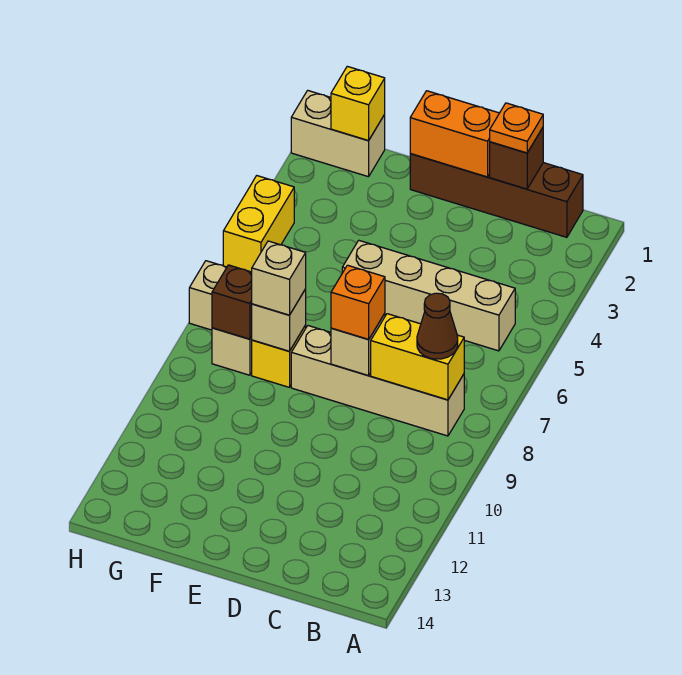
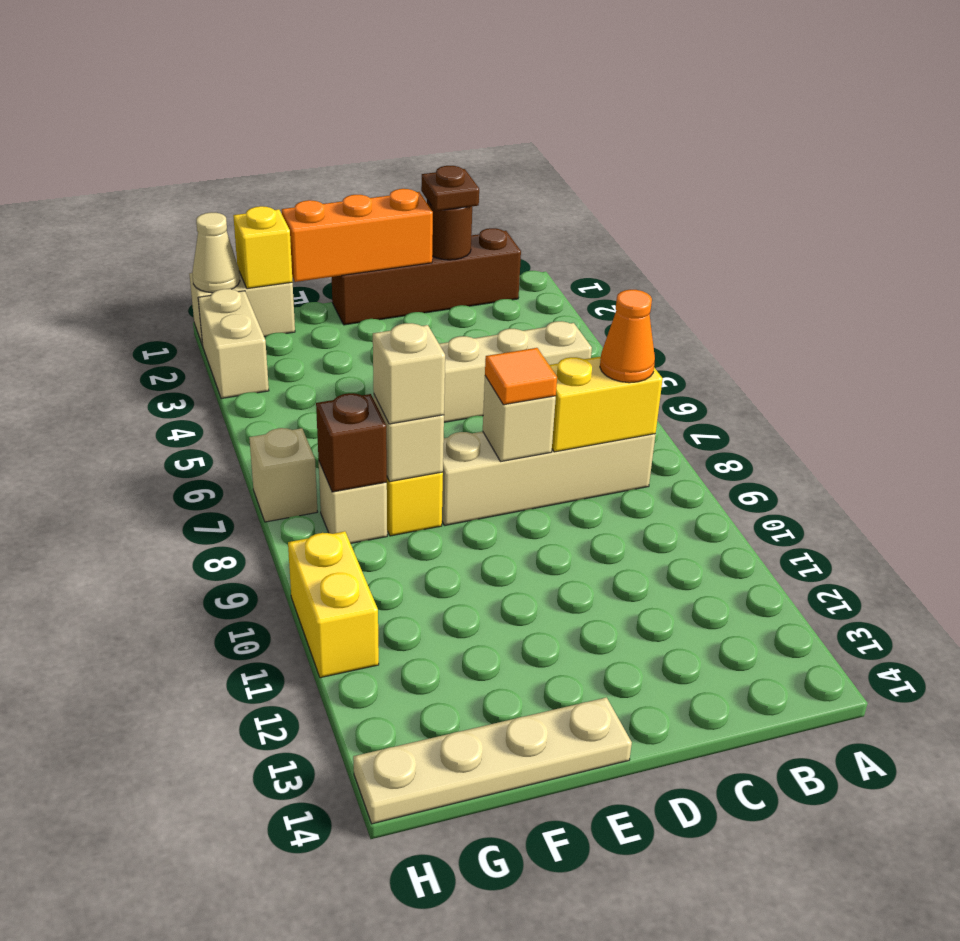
brown 1x1 cone [417,293,458,359] -> orange 1x1 cone [600,290,655,383]
brown 1x1 brick [490,128,543,189] -> brown 1x1 round brick [427,200,472,260]
orange 1x1 plate [490,103,543,153] -> brown 1x1 plate [421,166,479,211]
orange 1x2 brick [410,91,499,177] -> orange 1x3 brick [282,189,433,282]
orange 1x1 brick [331,265,385,339] -> orange 1x1 tile [485,348,557,405]
none -> tan 1x4 plate [353,697,632,824]
none -> tan 1x1 cone [192,212,240,293]
none -> tan 1x2 brick [198,289,269,399]
yellow 1x2 brick [223,176,294,272] -> yellow 1x2 brick moved to [288,531,379,678]

